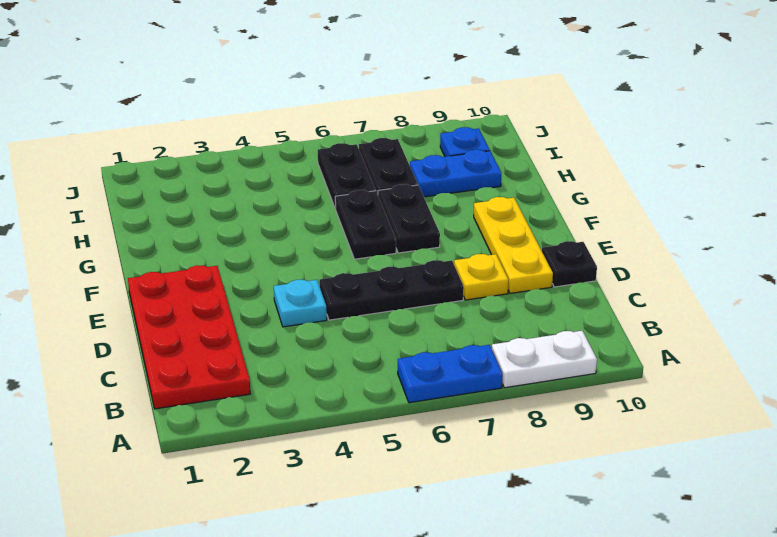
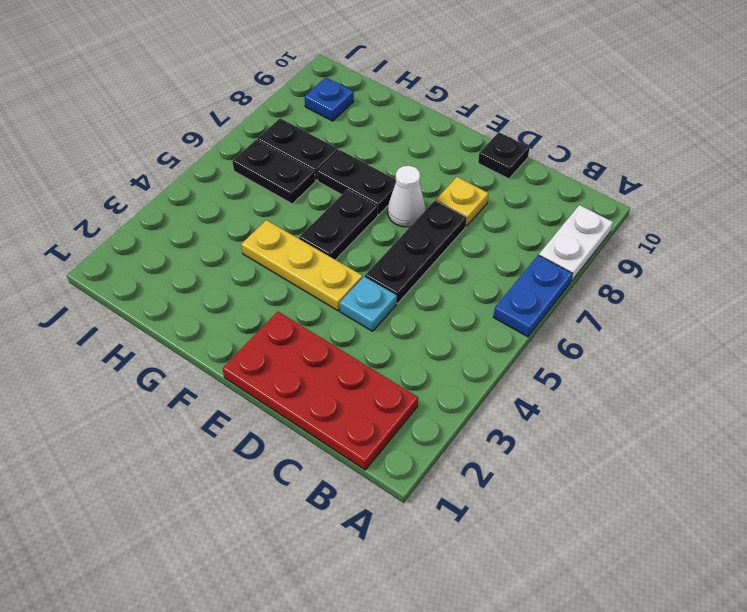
yellow 1x3 plate [474,197,553,293] -> yellow 1x3 plate moved to [241,220,362,311]
none -> white 1x1 cone [388,166,426,227]
black 1x2 plate [335,190,396,259] -> black 1x2 plate turned to [299,189,378,260]
blue 1x2 plate [410,150,501,197] -> none

